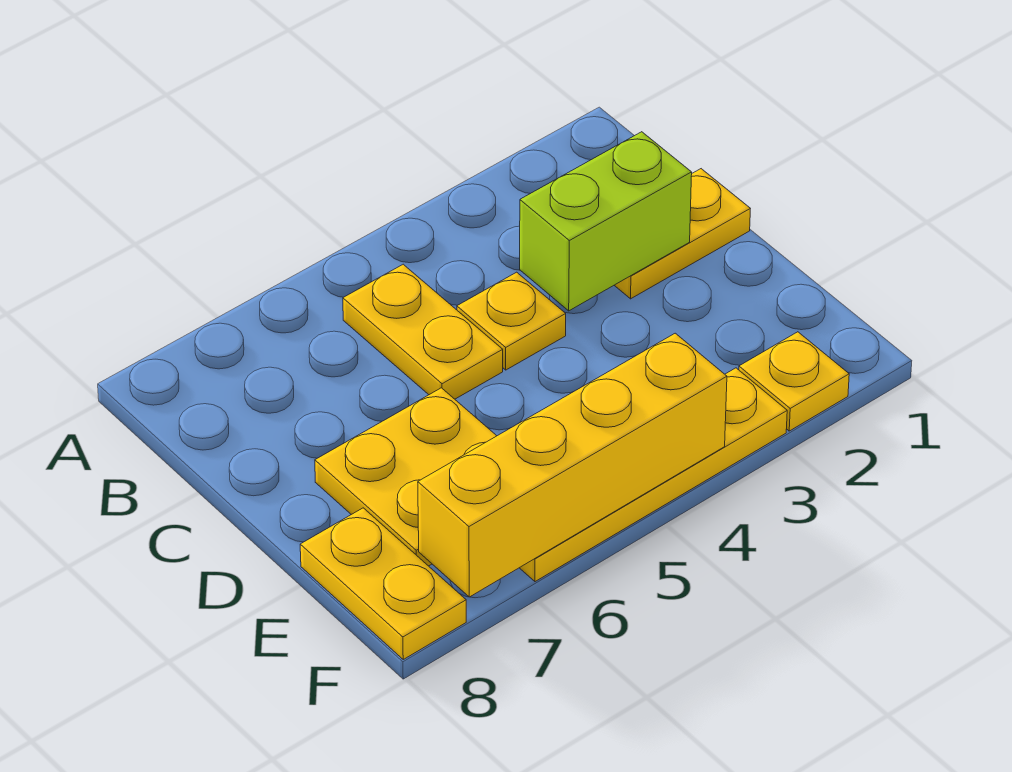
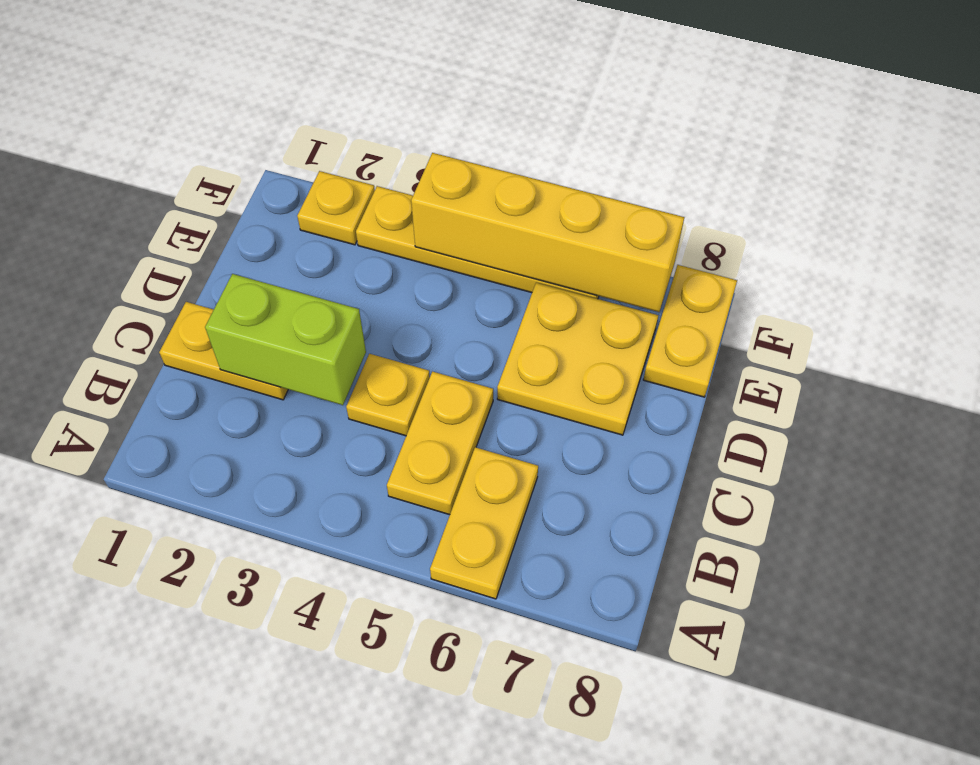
none -> yellow 1x2 plate [430,447,538,599]

